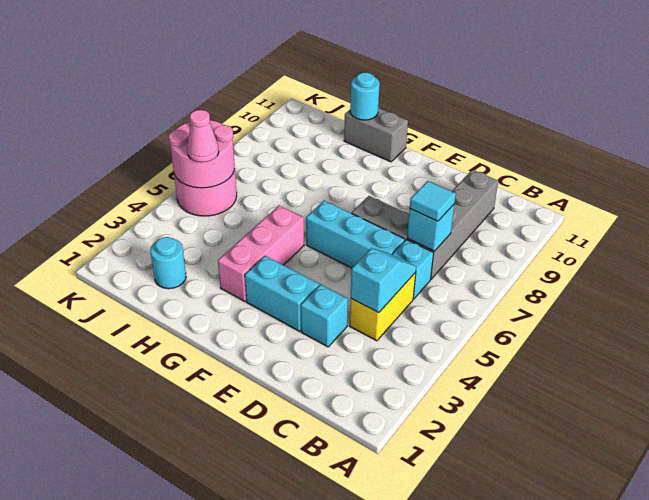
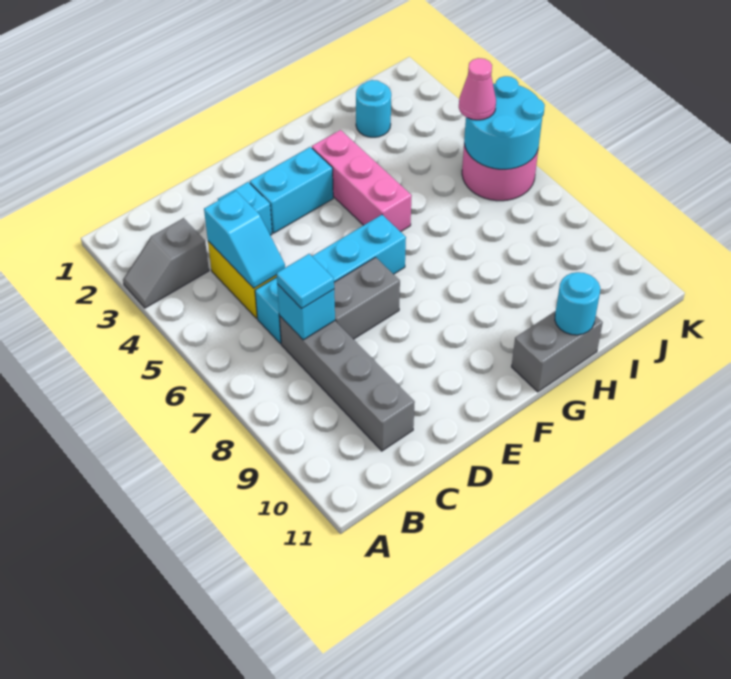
none -> grey 1x2 slope [123,218,209,308]
pink 2x2 round brick [169,120,235,188] -> cyan 2x2 round brick [464,76,545,169]

